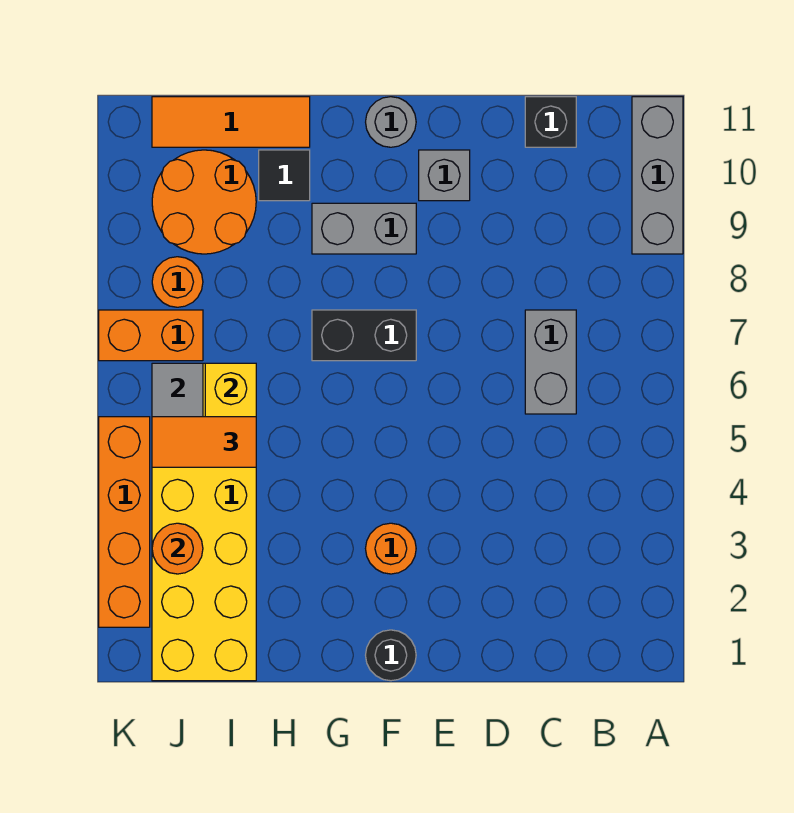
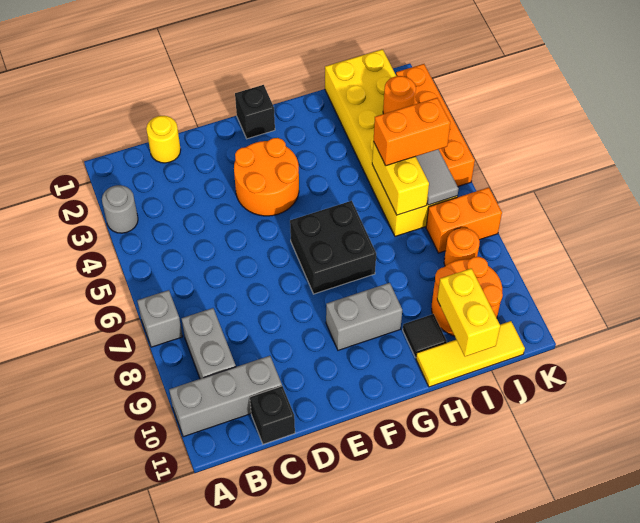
grey 1x3 brick [632,97,683,254] -> grey 1x3 brick turned to [169,356,282,437]
none -> yellow 1x1 round brick [146,116,181,163]
grey 1x2 brick [525,310,576,414] -> grey 1x2 brick moved to [182,308,236,379]
grey 1x1 brick [419,150,470,201] -> grey 1x1 brick moved to [137,290,183,347]
black 1x1 round brick [366,630,416,681] -> black 1x1 brick [235,85,275,139]
orange 1x1 round brick [366,523,416,574] -> orange 2x2 round brick [234,138,299,216]
black 1x2 brick [312,310,416,361] -> black 2x2 brick [290,201,376,294]
grey 1x1 round brick [366,97,416,147] -> grey 1x1 round brick moved to [102,185,138,233]
orange 1x3 tile [152,97,310,147] -> yellow 1x3 tile [416,321,525,387]
orange 1x2 tile [152,417,256,467] -> orange 1x2 brick [374,98,450,166]
none -> yellow 1x2 brick [437,268,500,356]

